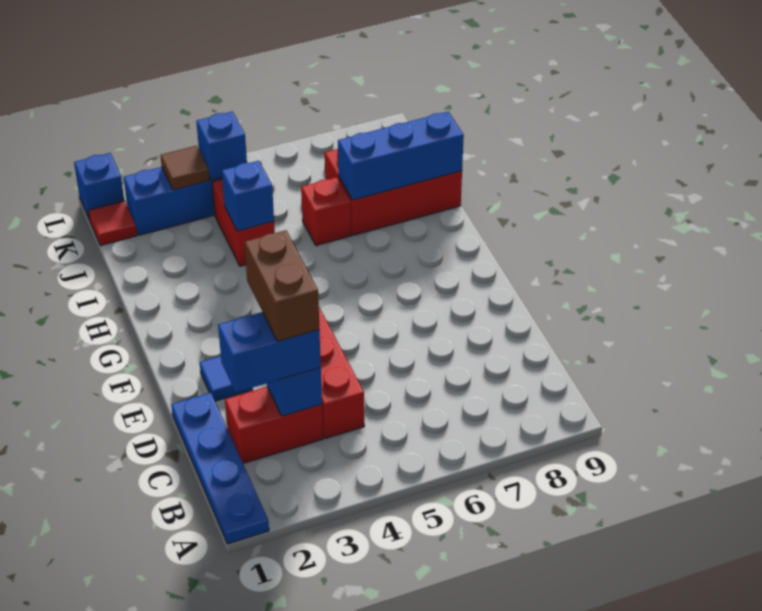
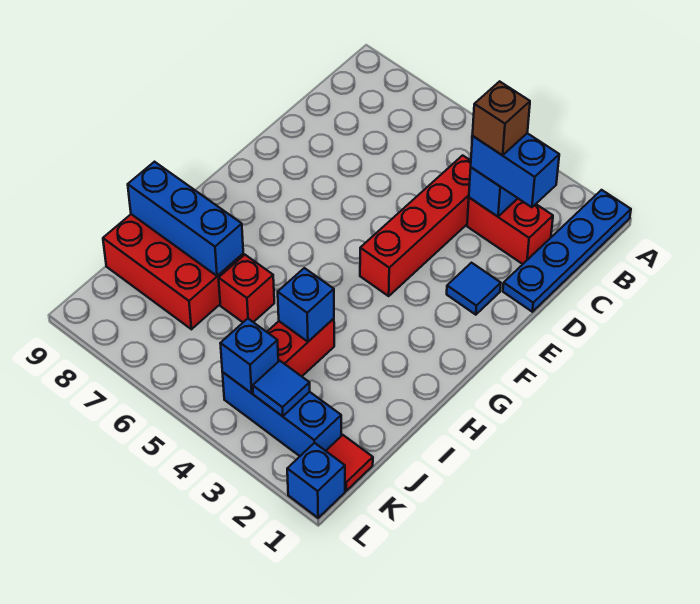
brown 1x2 brick [244,230,319,341] -> brown 1x1 brick [472,81,530,155]
brown 1x1 tile [161,146,209,190] -> blue 1x1 tile [253,361,310,416]

